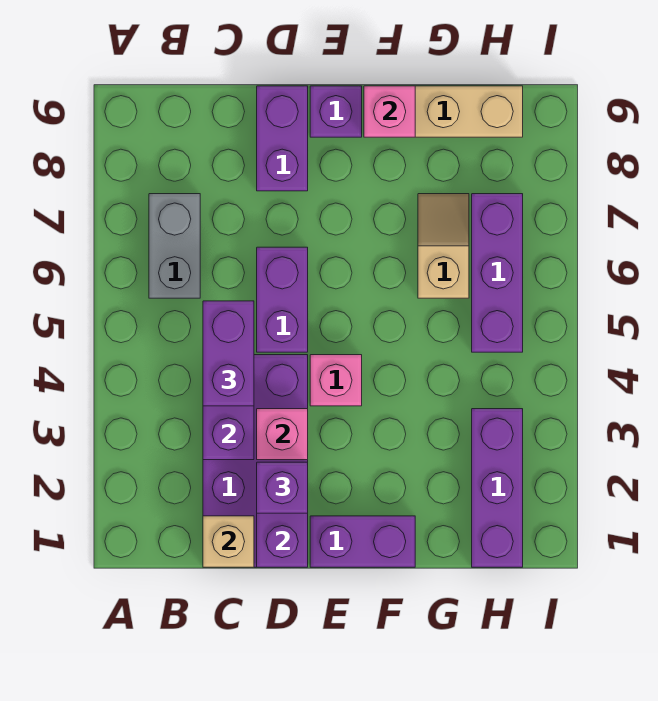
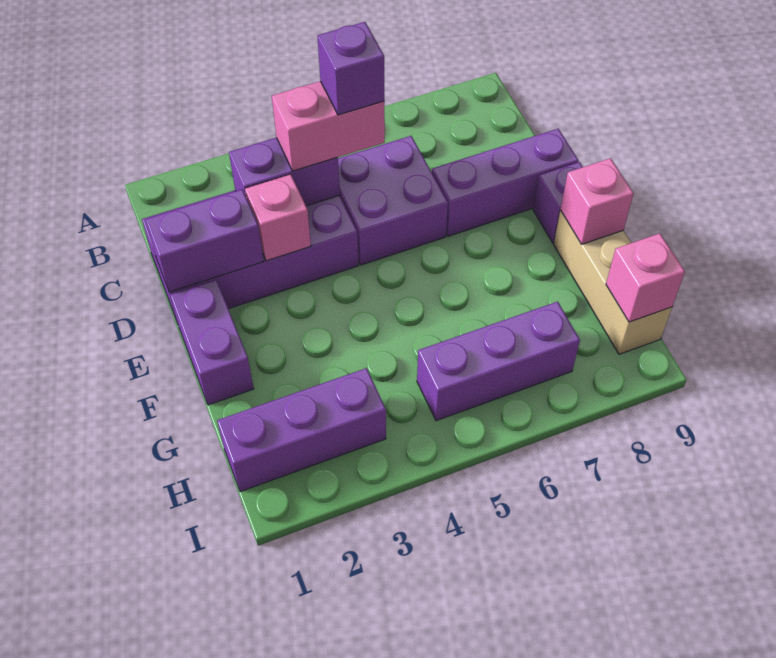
grey 1x2 brick [149,194,200,298] -> none
tan 1x1 brick [203,516,254,567] -> none
purple 1x2 brick [203,301,254,406] -> pink 1x2 brick [272,81,385,171]
purple 1x1 brick [257,462,308,513] -> purple 1x1 brick moved to [317,22,384,115]
purple 1x2 brick [257,247,308,352] -> purple 2x2 brick [338,136,448,265]
purple 1x2 brick [257,86,308,191] -> purple 1x3 brick [432,129,579,236]
pink 1x1 brick [310,355,362,406] -> pink 1x1 brick moved to [606,234,685,322]
tan 1x2 slope [418,194,469,298] -> none

